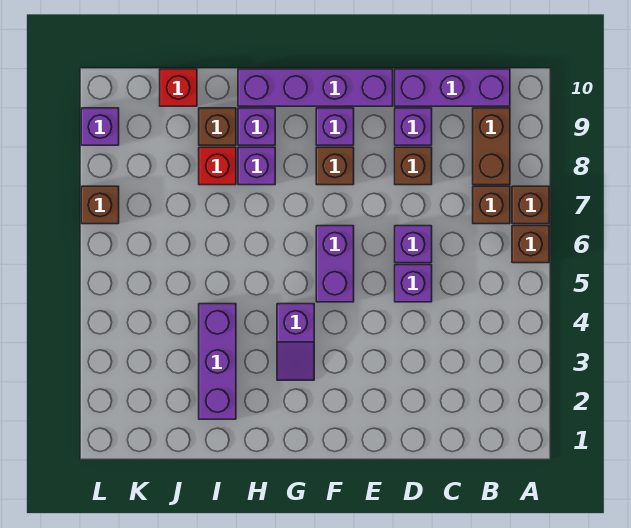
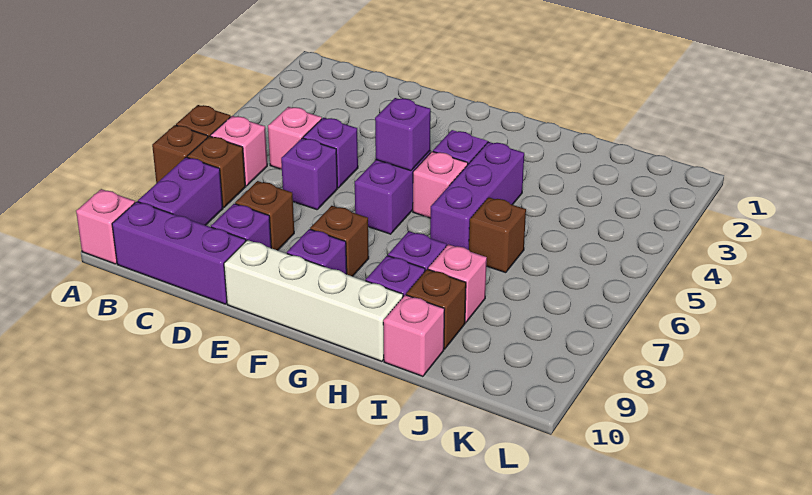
none -> pink 1x1 brick [76,189,135,264]
none -> pink 1x1 brick [210,116,267,186]
brown 1x2 brick [473,108,510,185] -> purple 1x2 brick [138,157,223,225]
none -> pink 1x1 brick [268,107,322,169]
purple 1x4 brick [238,69,393,106] -> white 1x4 brick [224,240,403,361]
none -> pink 1x1 brick [413,151,468,218]
purple 1x3 brick [199,304,236,419] -> purple 1x3 brick moved to [430,142,524,250]
red 1x1 brick [199,147,236,185] -> pink 1x1 brick [428,244,487,323]
none -> pink 1x1 brick [383,295,444,376]
red 1x1 brick [160,69,197,106] -> none
brown 1x1 brick [81,186,119,224] -> brown 1x1 brick moved to [469,197,526,273]
purple 1x1 brick [81,108,119,145] -> purple 1x1 brick moved to [375,98,431,171]

